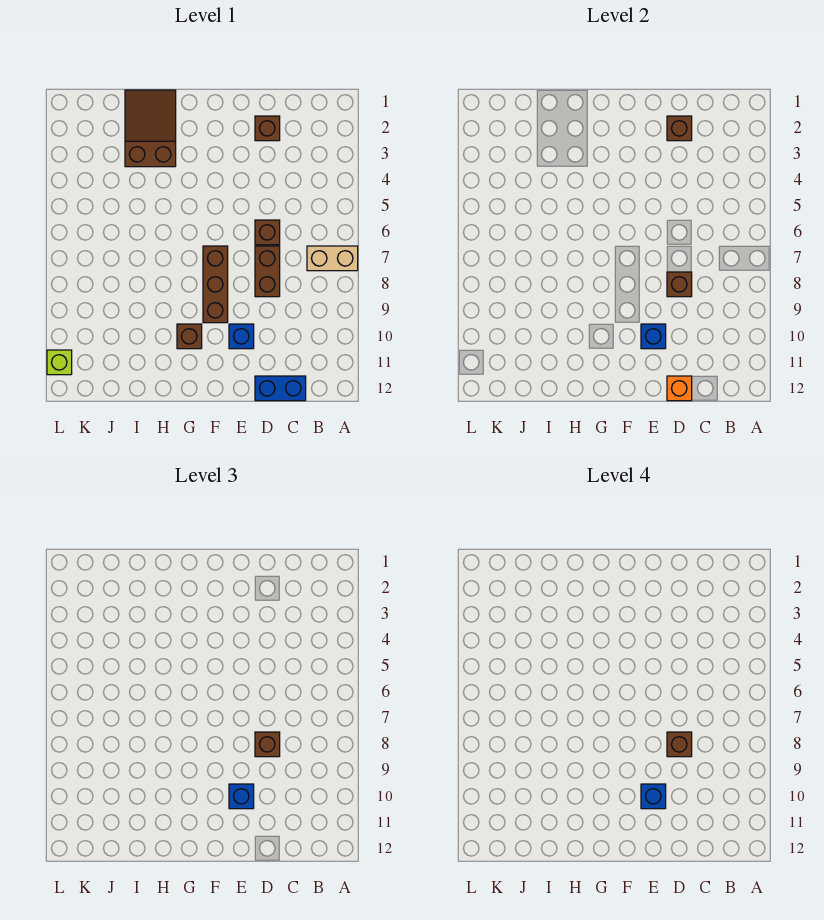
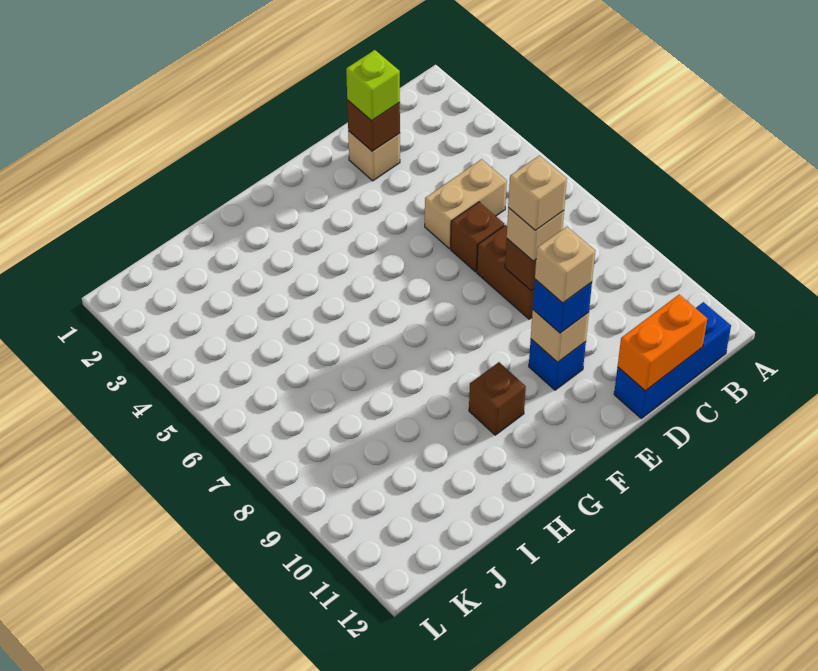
tan 1x2 brick [307,246,358,271] -> tan 1x2 brick moved to [425,159,507,249]
blue 1x2 brick [255,376,306,401] -> blue 1x3 brick [614,302,731,419]
brown 1x1 brick [255,116,280,141] -> tan 1x1 brick [348,131,400,181]
brown 1x1 brick [255,732,280,757] -> tan 1x1 brick [507,208,564,261]
brown 1x1 brick [667,732,692,757] -> tan 1x1 brick [508,155,567,230]
orange 1x1 brick [667,376,692,401] -> orange 1x2 brick [618,295,707,391]
blue 1x1 brick [641,324,666,349] -> tan 1x1 brick [531,310,589,362]
blue 1x1 brick [641,784,666,809] -> tan 1x1 brick [535,227,595,303]
brown 1x3 brick [203,246,228,323] -> none
brown 2x3 slope [125,90,176,167] -> none
lime 1x1 brick [47,350,72,375] -> lime 1x1 brick moved to [346,50,400,121]

